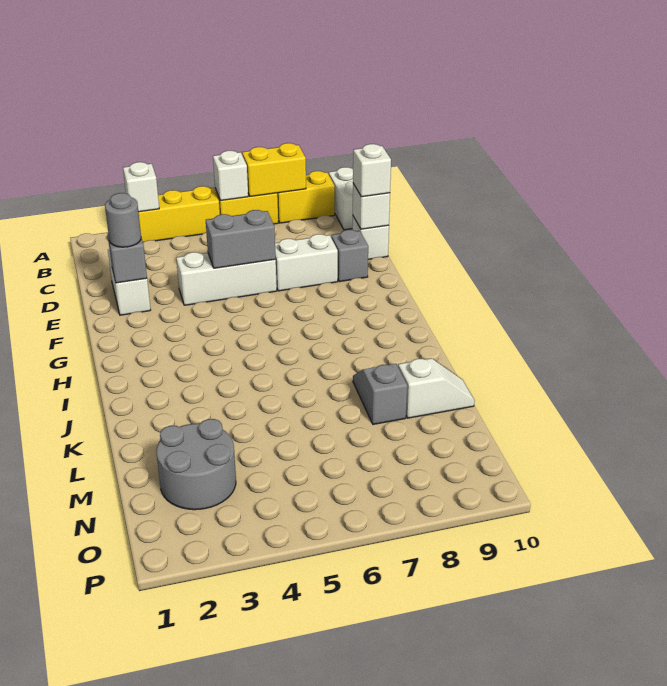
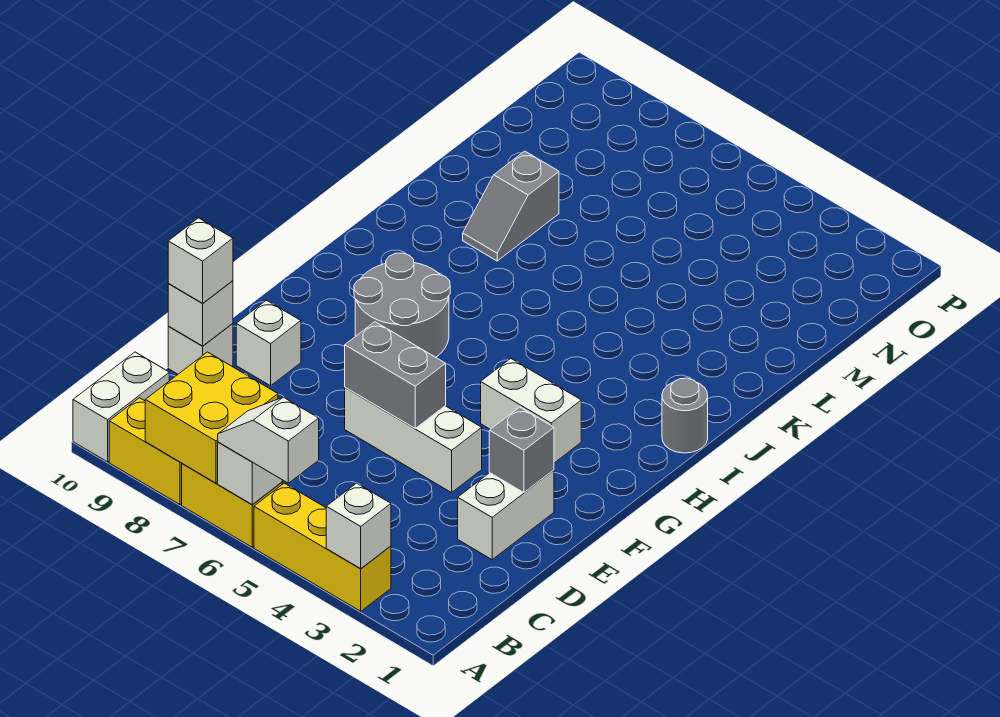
yellow 1x2 brick [242,143,306,197] -> yellow 2x2 brick [145,352,278,483]
grey 1x1 round brick [105,193,141,247] -> grey 1x1 round brick moved to [662,378,708,453]
white 1x2 brick [275,234,338,291] -> white 1x2 brick moved to [481,358,581,463]
grey 1x1 brick [331,230,368,282] -> white 1x1 brick [236,300,301,386]
white 1x2 slope [398,358,475,418] -> white 1x2 slope moved to [218,397,319,483]
grey 2x2 round brick [156,419,236,510] -> grey 2x2 round brick moved to [354,253,450,357]

